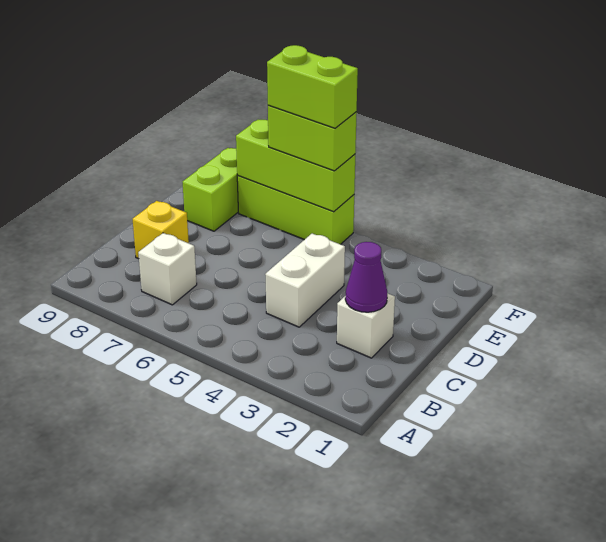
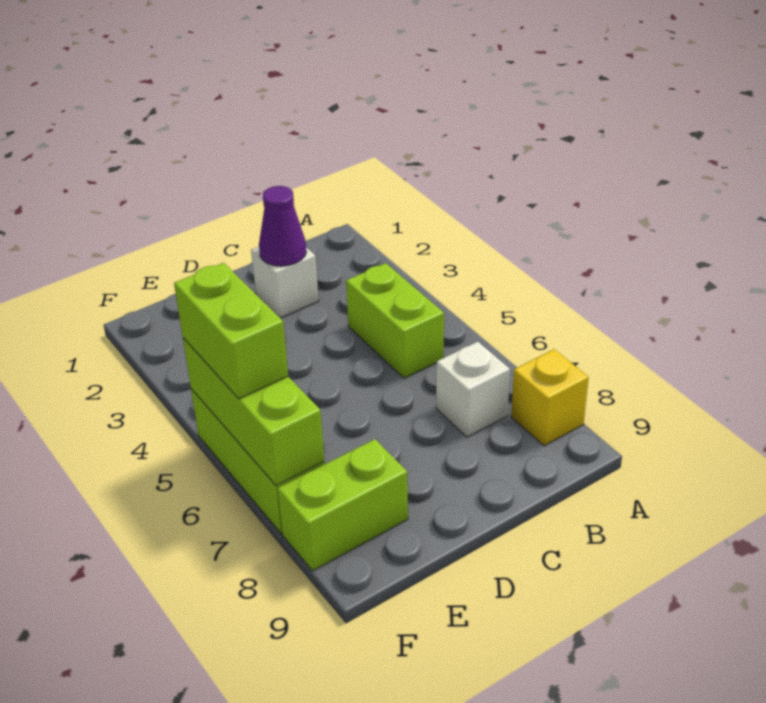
white 1x2 brick [265,234,345,327] -> none
yellow 1x1 brick [133,201,189,259] -> yellow 1x1 brick moved to [511,349,589,446]
lime 1x2 brick [267,45,358,128] -> lime 1x2 brick moved to [346,263,444,378]

